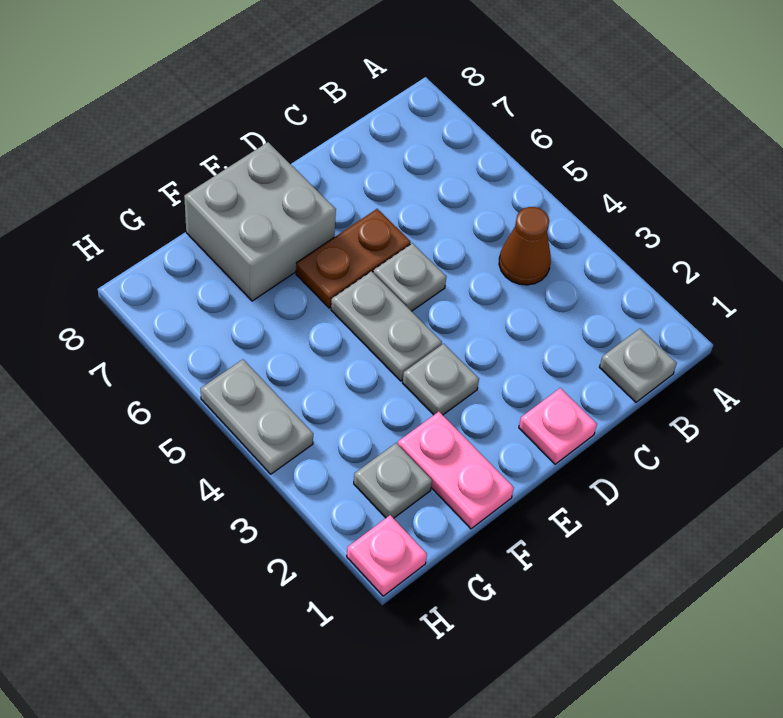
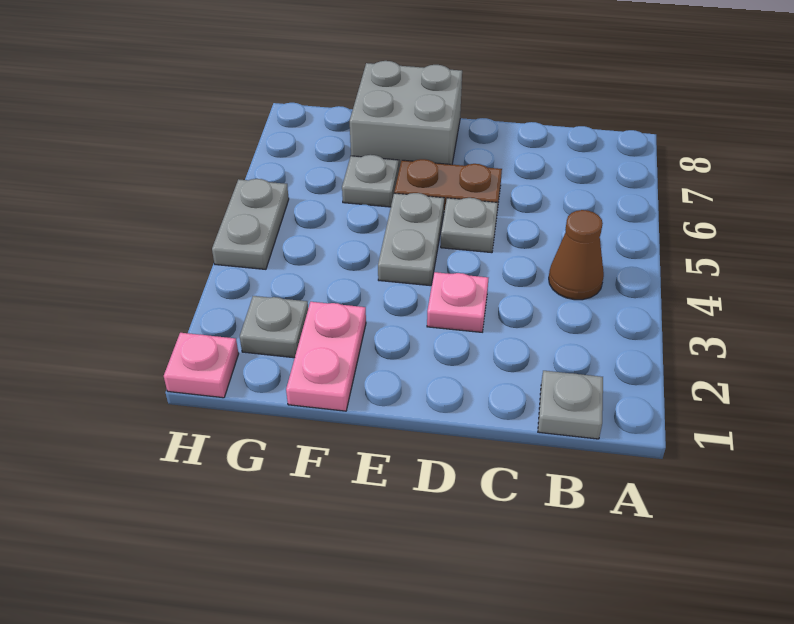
pink 1x1 plate [519,388,597,464] -> pink 1x1 plate moved to [427,272,488,332]
grey 1x1 plate [403,344,479,415] -> grey 1x1 plate moved to [342,155,399,207]

